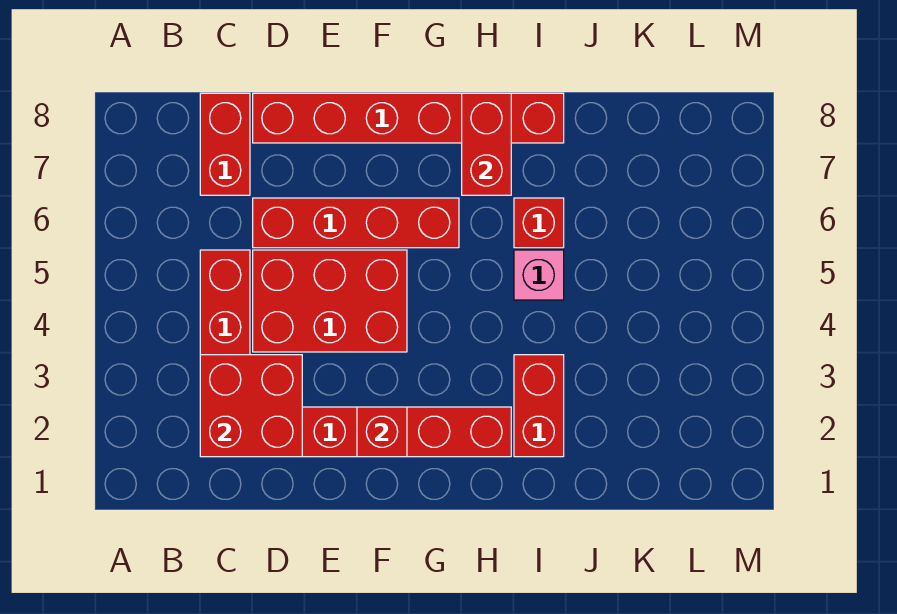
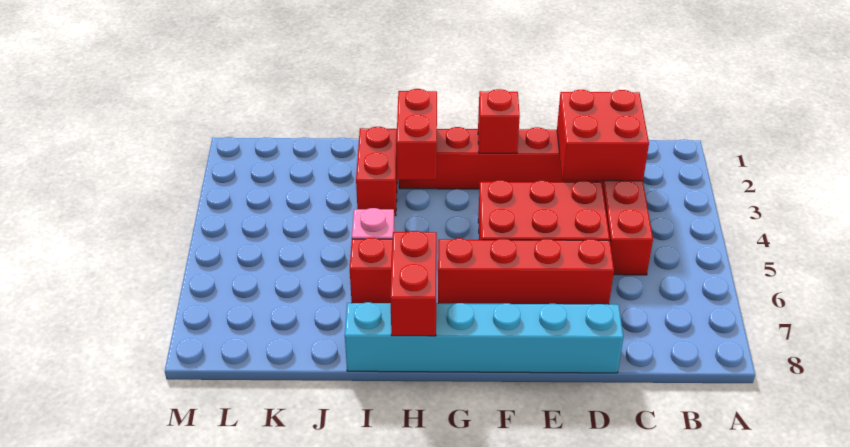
red 1x2 brick [200,93,250,195] -> red 1x2 brick moved to [396,89,437,180]
red 1x6 brick [253,93,564,143] -> cyan 1x6 brick [345,302,623,373]

